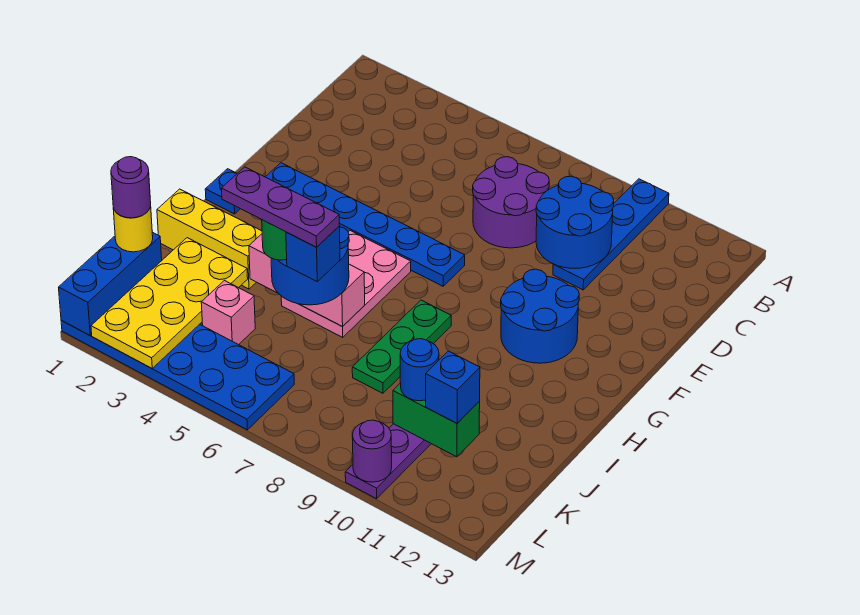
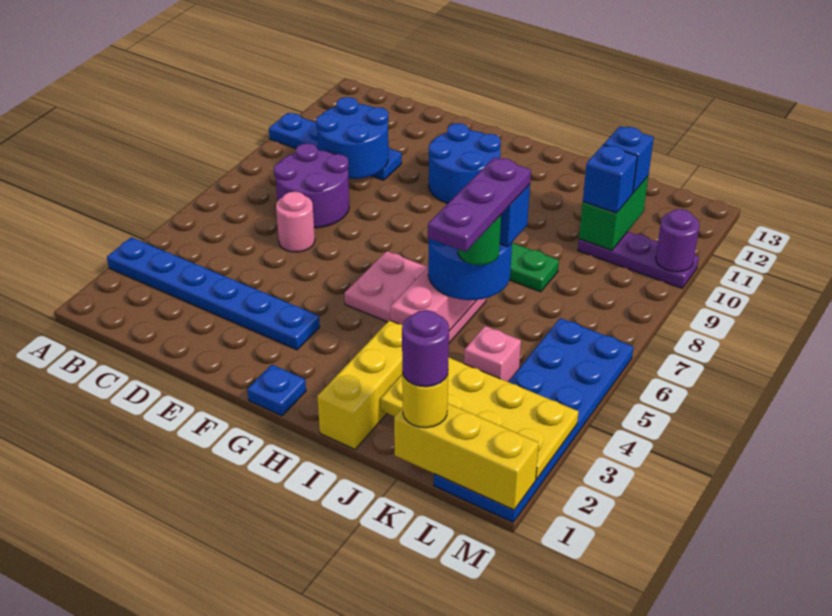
none -> pink 1x1 round brick [276,192,315,252]
blue 1x6 plate [266,163,465,286] -> blue 1x6 plate turned to [107,237,320,350]
blue 1x3 brick [59,232,162,335] -> yellow 1x3 brick [394,403,539,510]
blue 1x1 round brick [400,339,439,401] -> blue 1x1 brick [583,145,637,213]

